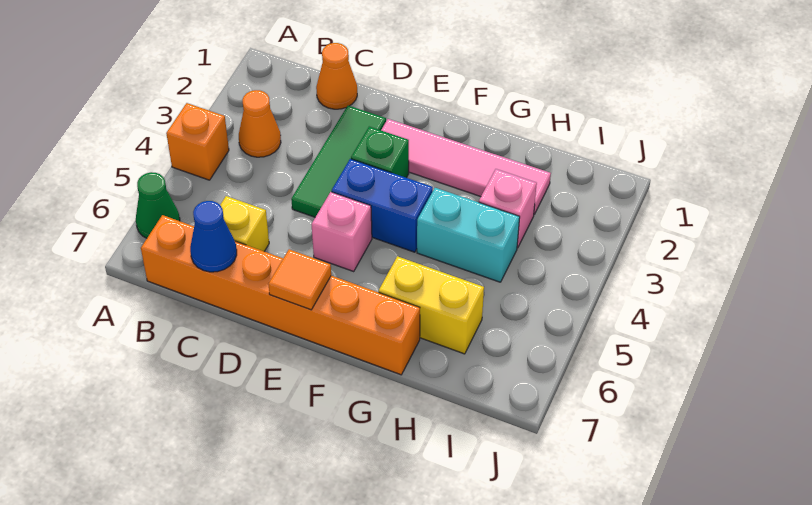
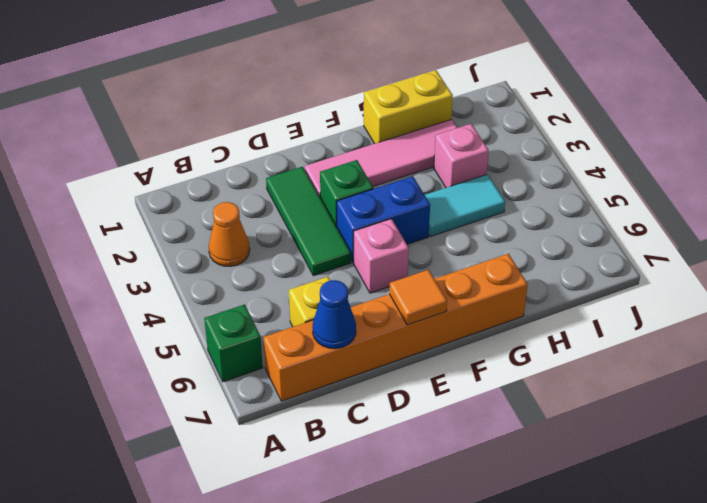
orange 1x1 brick [166,103,229,180] -> none
green 1x1 cone [136,172,180,238] -> green 1x1 brick [204,304,263,382]
orange 1x1 cone [316,43,357,109] -> none
cyan 1x2 brick [417,188,520,282] -> cyan 1x2 tile [425,174,505,237]
yellow 1x2 brick [379,256,484,354] -> yellow 1x2 brick moved to [364,70,453,144]

